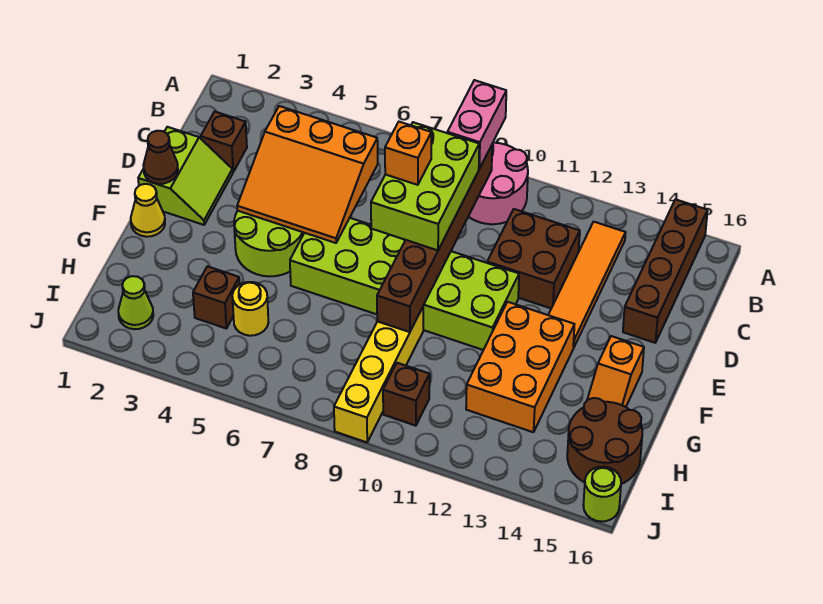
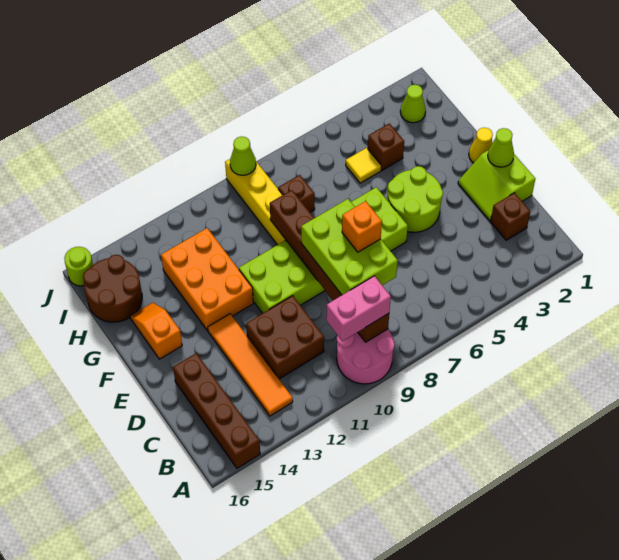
pink 1x2 brick [447,80,506,169] -> pink 1x2 brick turned to [326,276,391,341]
orange 3x3 slope [237,106,378,243] -> none
brown 1x1 cone [143,131,178,184] -> lime 1x1 cone [488,128,514,167]
yellow 1x1 round brick [232,282,268,336] -> yellow 1x1 tile [346,148,381,183]
brown 1x1 brick [383,363,430,426] -> brown 1x1 brick moved to [278,175,315,212]
none -> lime 1x1 cone [230,136,256,175]

